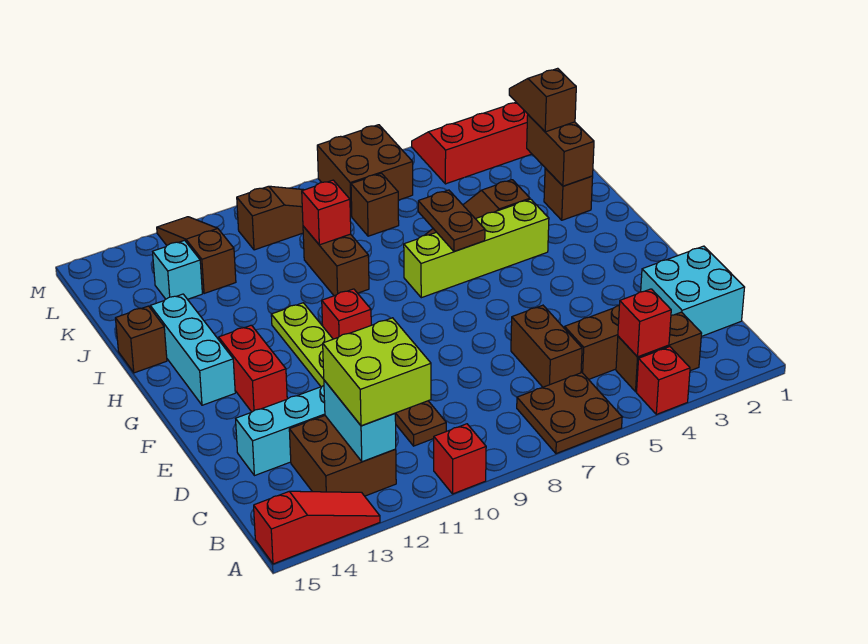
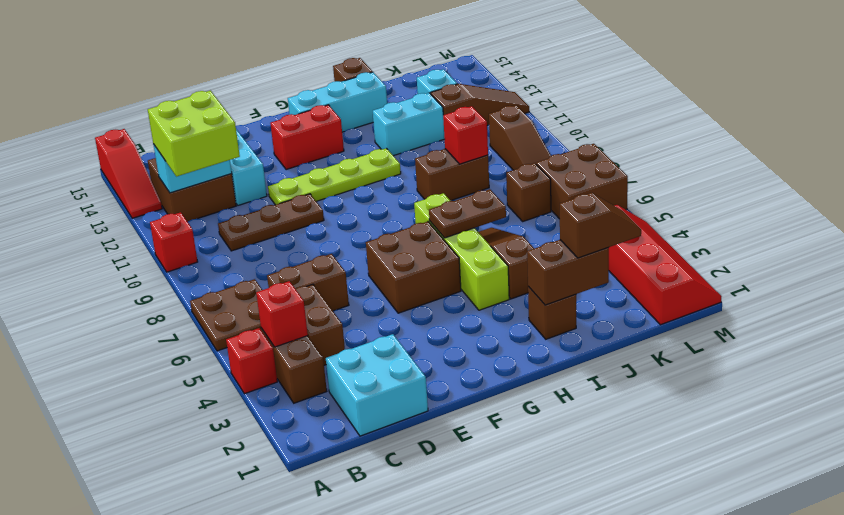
none -> brown 2x2 brick [366,222,461,313]
red 1x1 brick [322,289,371,339] -> none
none -> cyan 1x2 brick [373,93,445,156]

